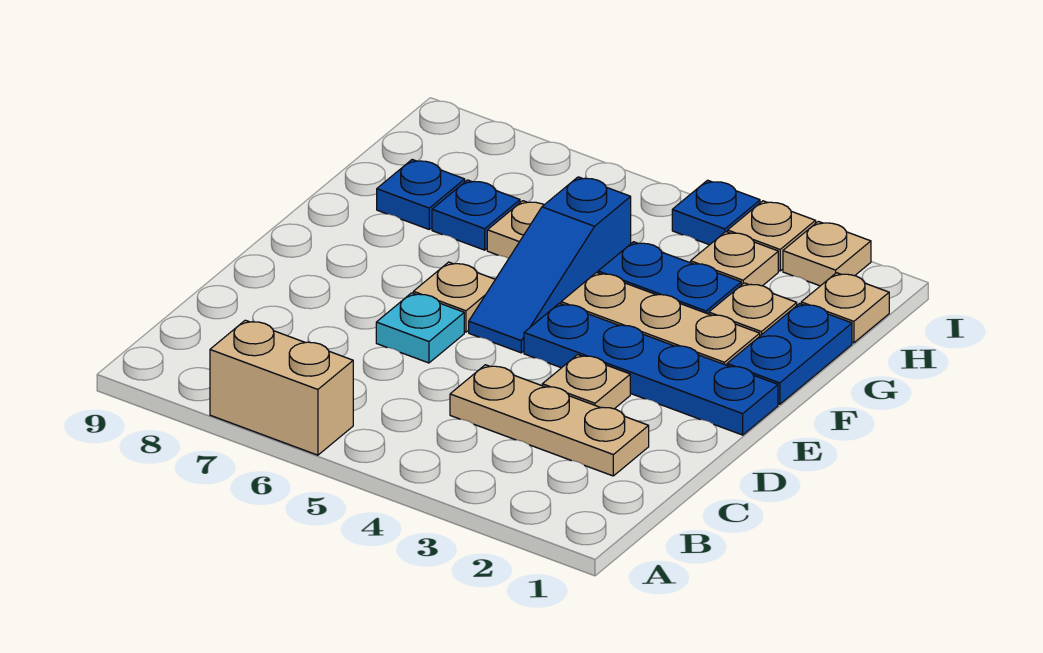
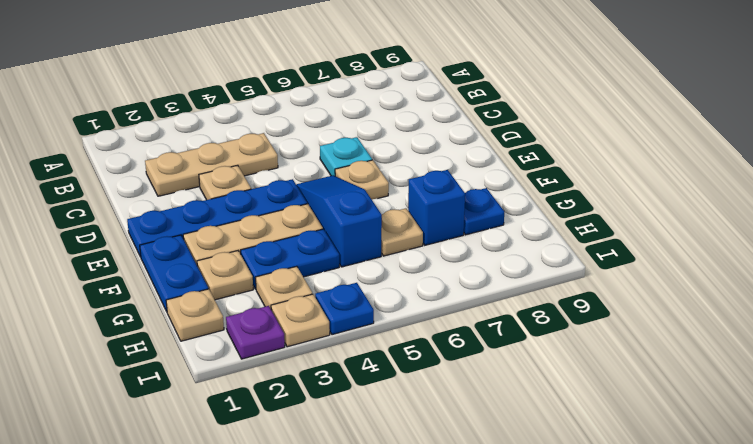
tan 1x2 brick [210,320,353,455] -> none
blue 1x1 plate [432,180,520,250] -> blue 1x1 brick [408,170,465,245]
tan 1x1 plate [783,221,871,286] -> purple 1x1 plate [226,306,285,359]

